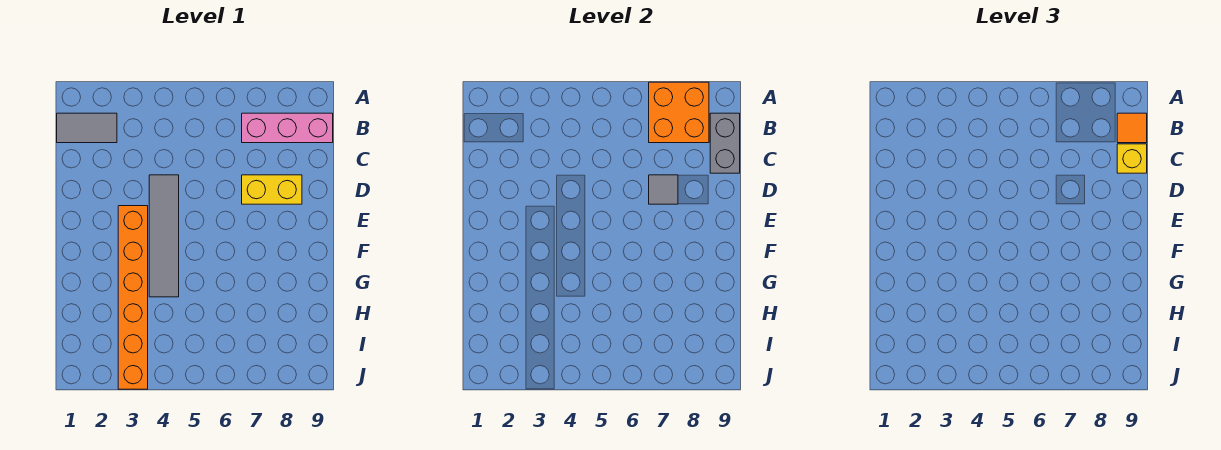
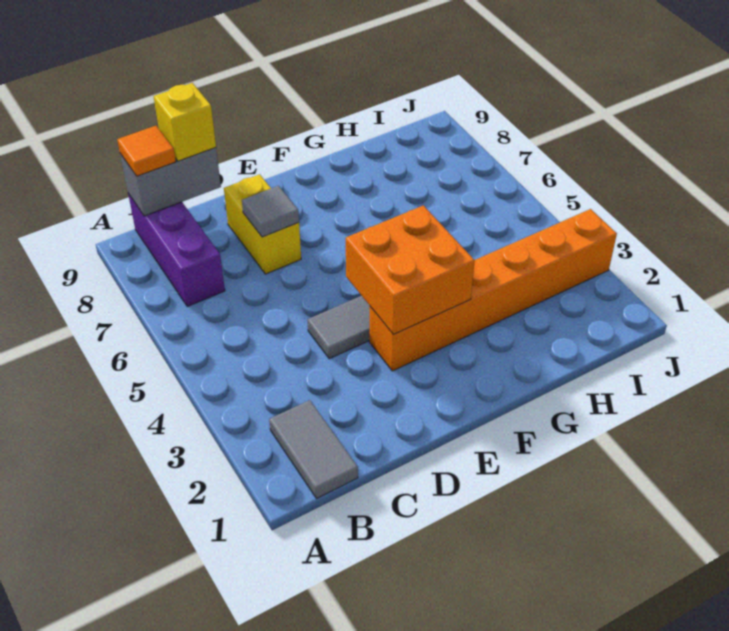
orange 2x2 brick [649,82,709,143] -> orange 2x2 brick moved to [346,205,475,334]
pink 1x3 brick [242,113,333,143] -> purple 1x3 brick [128,193,225,307]

